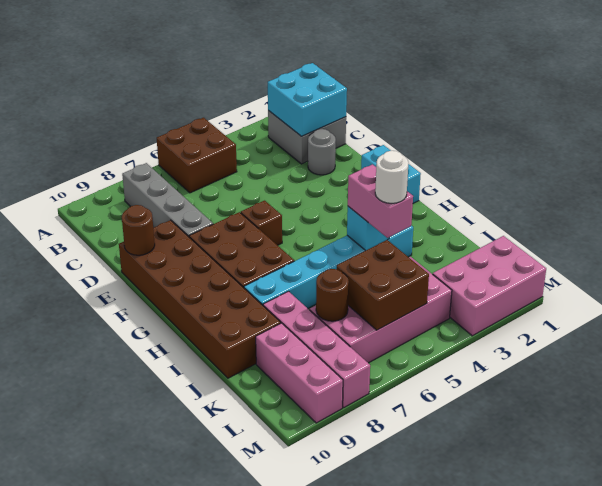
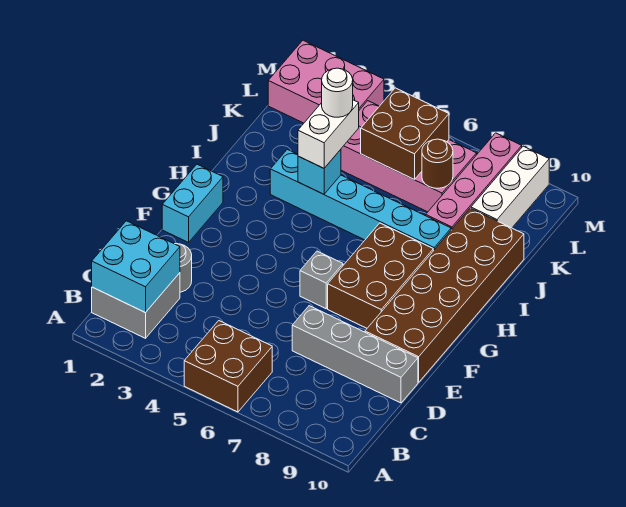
grey 1x4 brick [122,163,213,237] -> grey 1x4 brick turned to [292,306,418,403]
brown 1x1 round brick [122,205,155,255] -> none
brown 1x1 brick [241,201,282,245] -> grey 1x1 brick [300,251,343,309]
pink 1x2 brick [348,164,413,238] -> white 1x2 brick [298,100,359,168]
pink 1x3 brick [256,323,343,423] -> white 1x3 brick [471,146,549,228]

